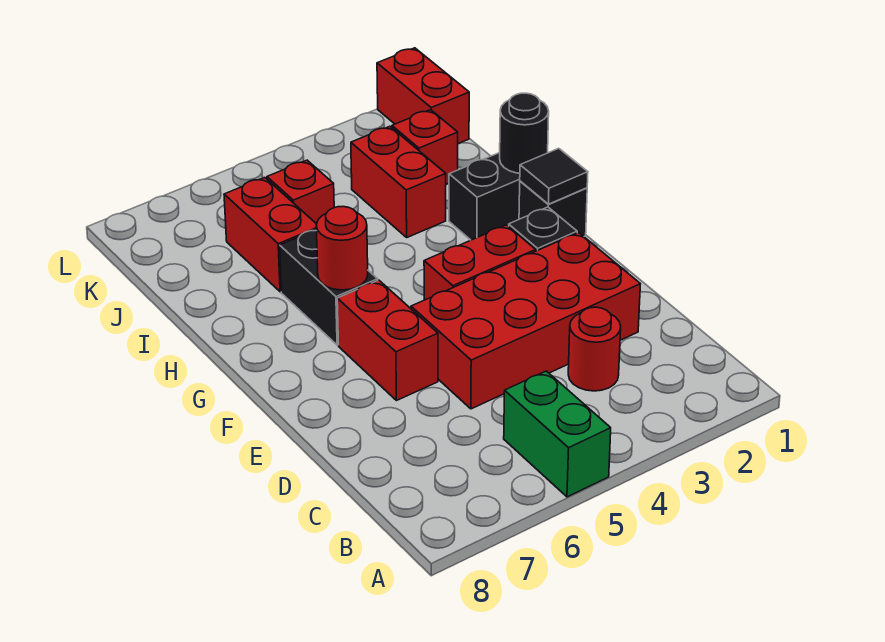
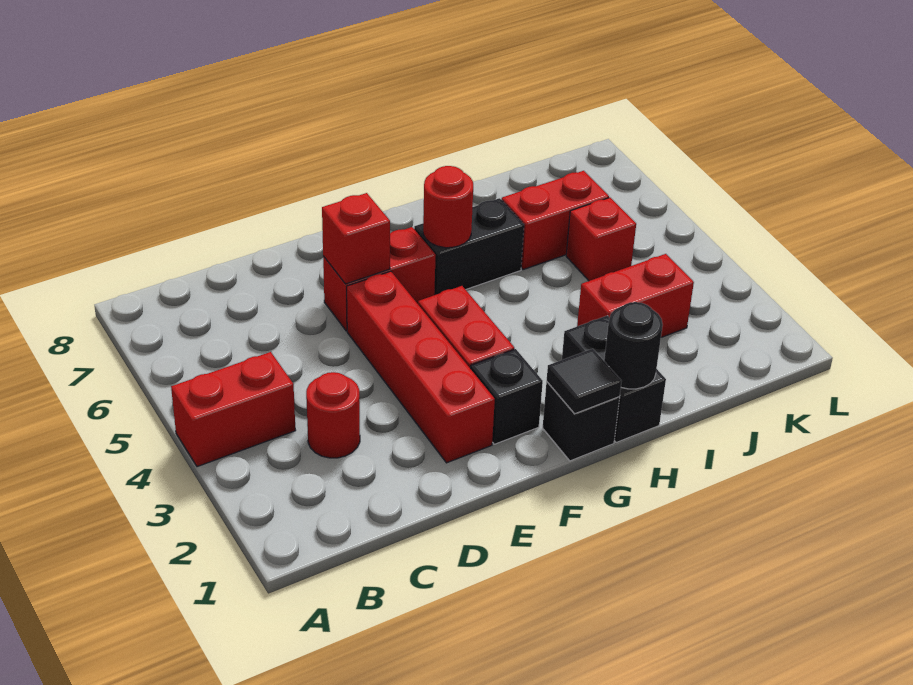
green 1x2 brick [504,371,611,497] -> none
red 2x4 brick [411,233,640,409] -> red 1x4 brick [347,271,495,463]
red 1x1 brick [392,110,458,184] -> red 1x1 brick moved to [322,193,390,284]
red 1x2 brick [377,48,469,144] -> red 1x2 brick moved to [171,352,296,467]

